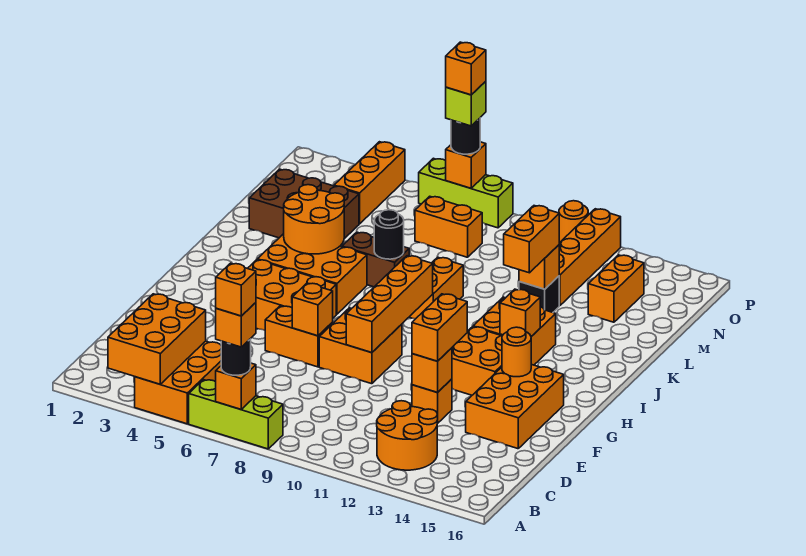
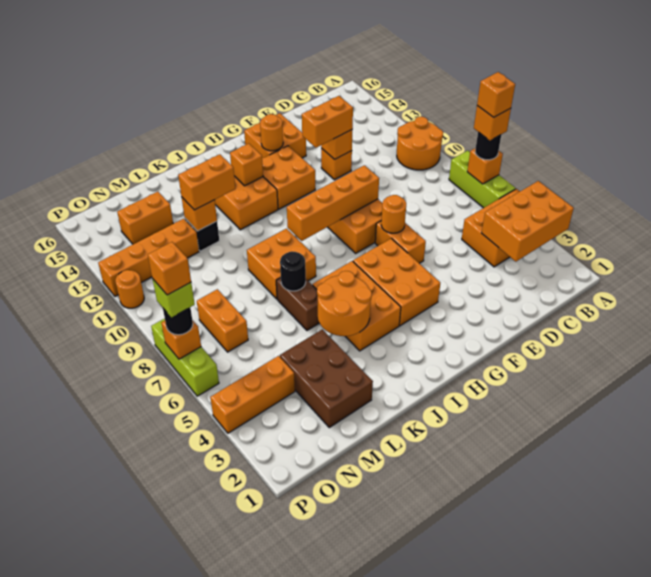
orange 2x2 round brick [377,401,438,470] -> orange 2x2 round brick moved to [397,117,443,170]
orange 2x3 brick [466,364,564,449] -> orange 2x2 brick [244,113,306,158]
orange 1x1 brick [292,283,333,336] -> orange 1x1 round brick [381,195,406,233]
orange 1x2 brick [410,257,463,319] -> orange 2x2 brick [247,229,316,299]

